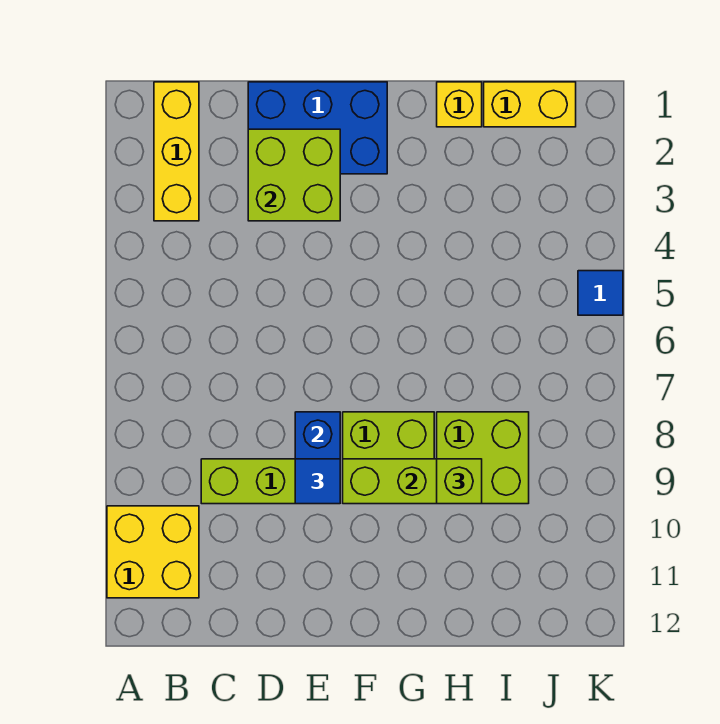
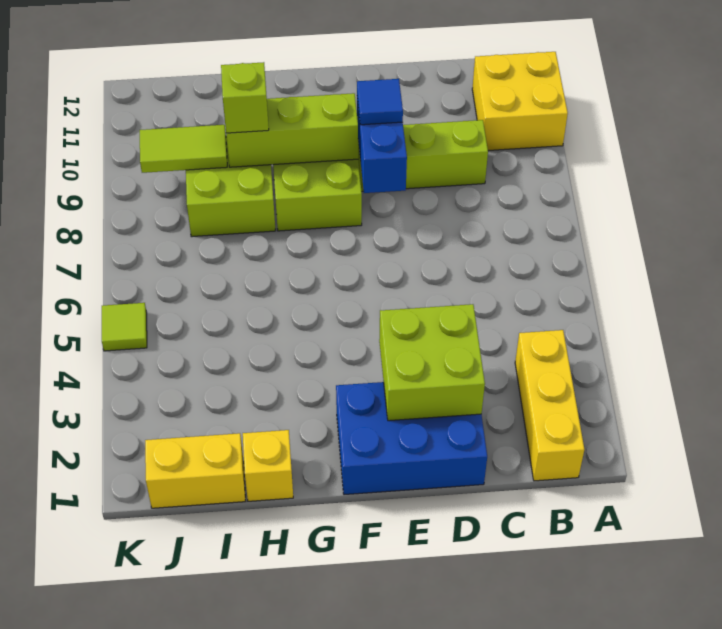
none -> lime 1x2 tile [140,125,227,173]
blue 1x1 tile [578,271,623,315] -> lime 1x1 tile [102,303,147,351]

